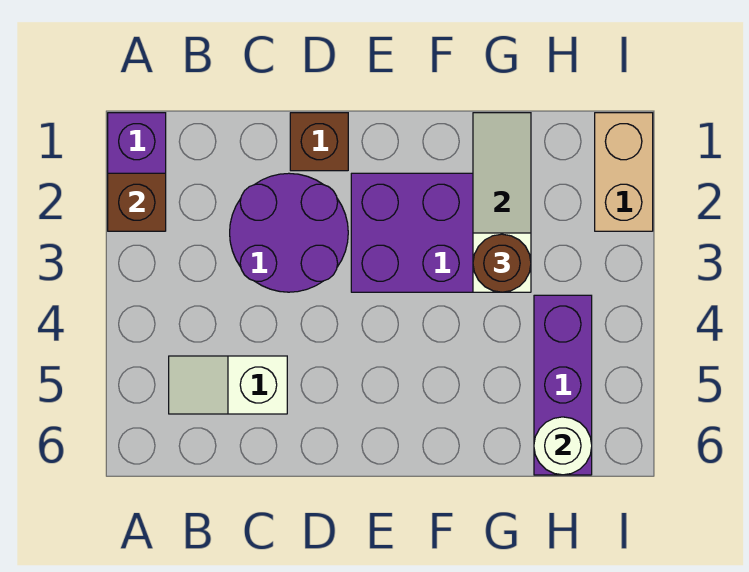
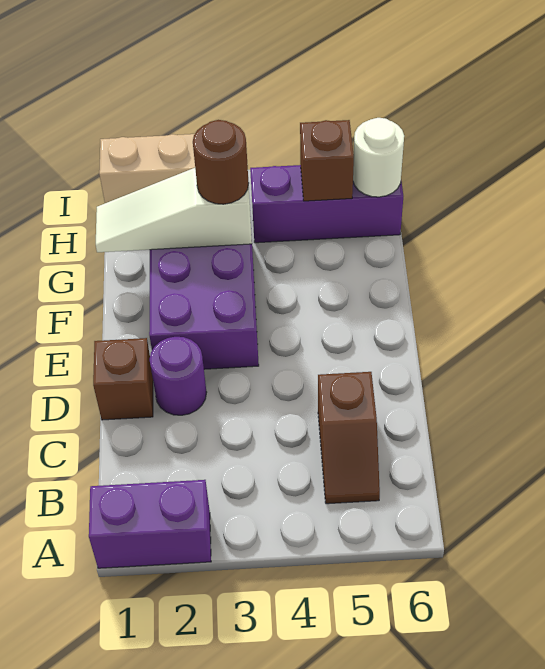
brown 1x1 brick [108,173,166,231] -> brown 1x1 brick moved to [300,120,354,201]
white 1x2 slope [169,356,287,414] -> brown 1x2 slope [318,372,380,504]
purple 2x2 round brick [230,173,348,292] -> purple 1x1 round brick [150,337,207,415]

